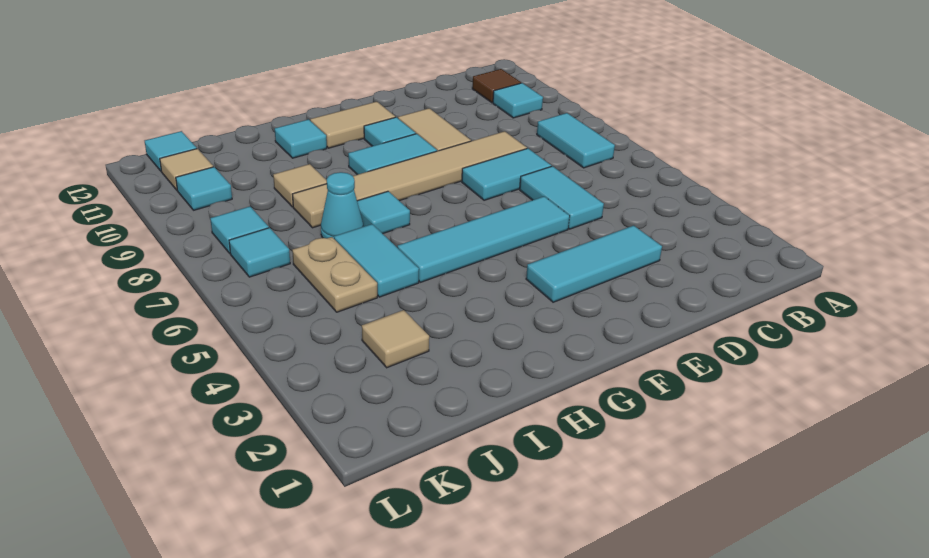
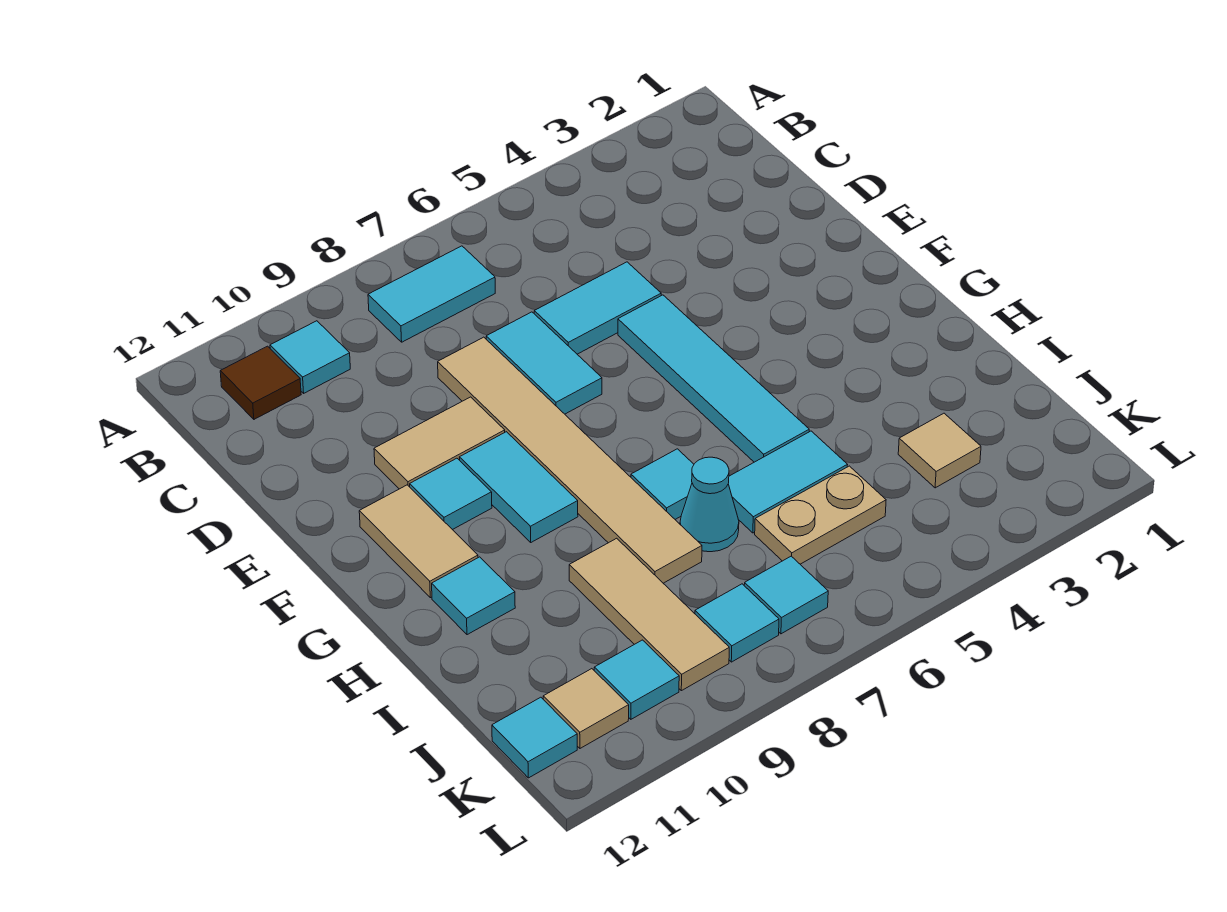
cyan 1x3 tile [526,225,662,302] -> none
tan 1x1 tile [273,164,327,207] -> tan 1x3 tile [569,538,729,691]

